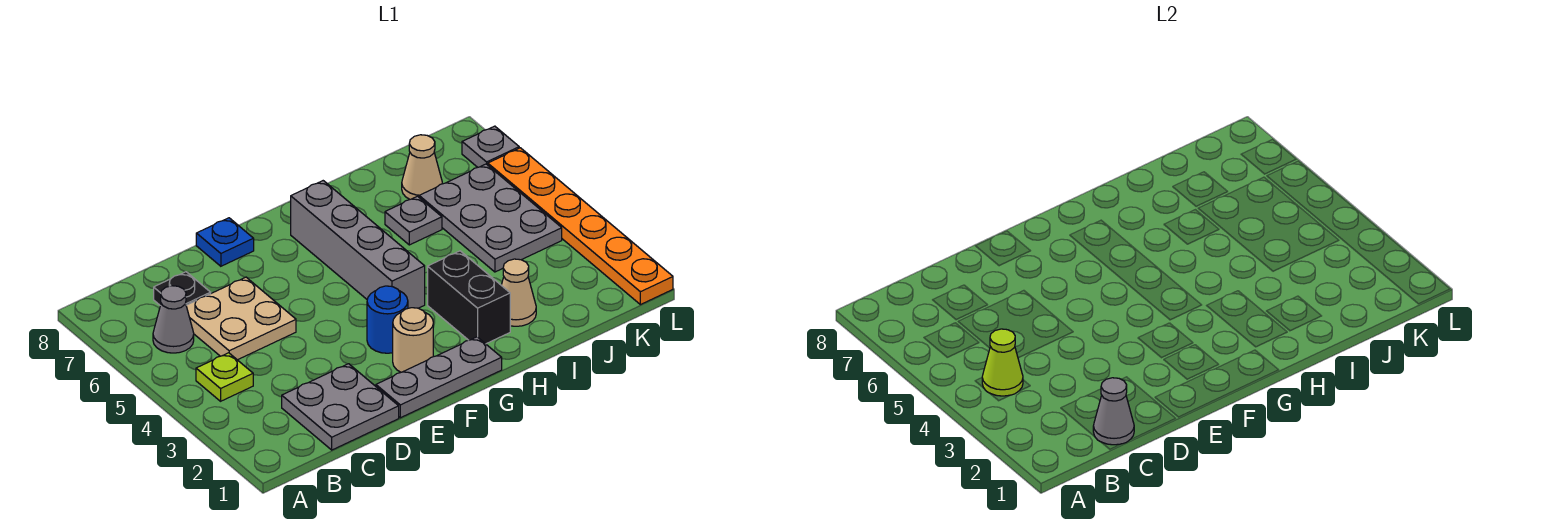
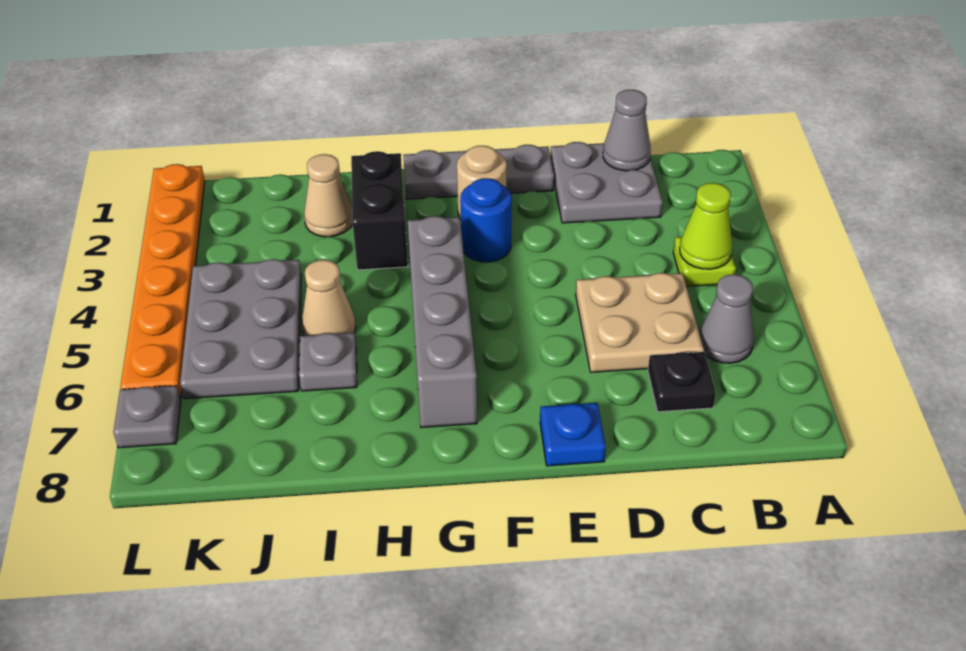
tan 1x1 cone [402,135,442,199] -> tan 1x1 cone moved to [302,260,356,336]

